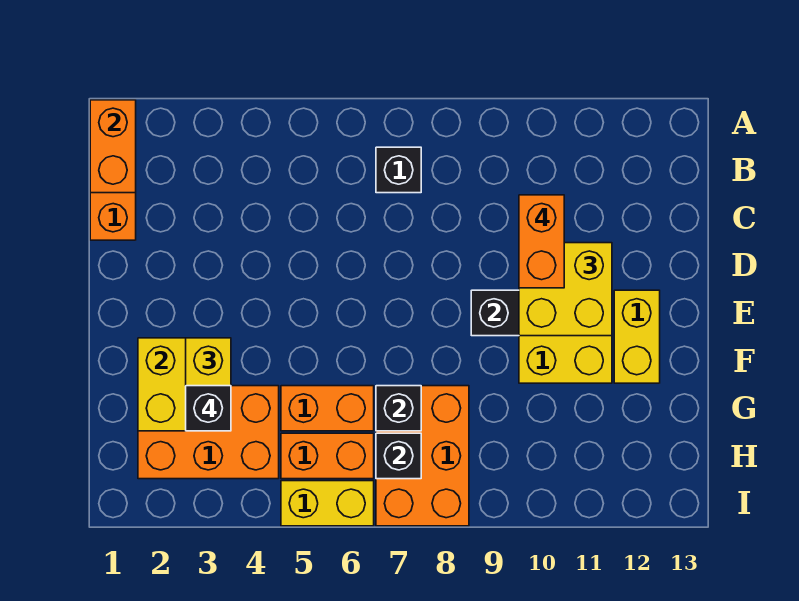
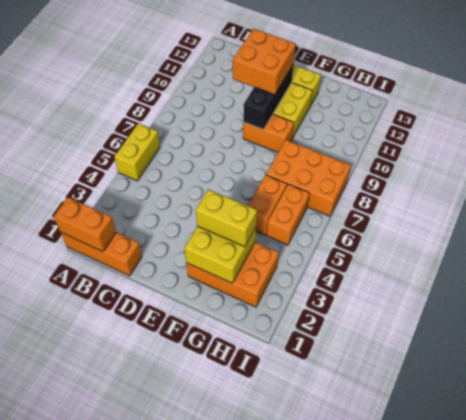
black 1x1 brick [376,147,421,193] -> none
orange 1x2 brick [519,195,564,288] -> orange 1x2 brick moved to [243,114,294,152]
yellow 2x2 brick [519,243,612,336] -> orange 2x2 brick [233,29,296,95]
orange 2x3 brick [138,386,279,479] -> orange 2x3 brick turned to [186,242,279,307]
black 1x1 brick [186,386,231,431] -> none
black 1x1 brick [376,386,421,431] -> none
black 1x1 brick [376,433,421,479] -> none
yellow 1x2 brick [281,481,374,526] -> yellow 1x2 brick moved to [115,123,160,181]

